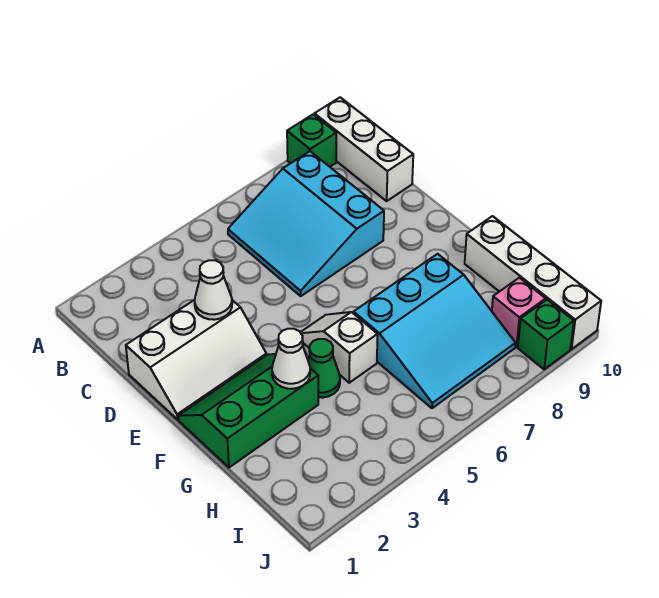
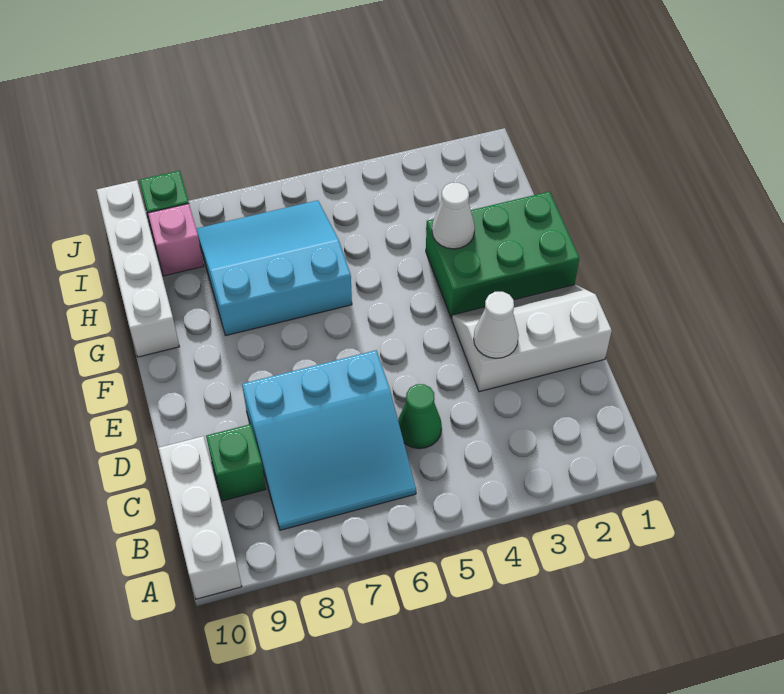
green 1x1 brick [287,114,336,167] -> green 1x1 brick moved to [206,424,266,501]
cyan 3x3 slope [228,151,384,296] -> cyan 3x3 slope turned to [242,350,416,530]
green 2x3 slope [178,354,318,467] -> green 2x3 brick [426,192,579,319]
white 1x2 slope [300,312,378,383] -> none
green 1x1 cone [308,339,340,398] -> green 1x1 cone moved to [398,384,442,449]

